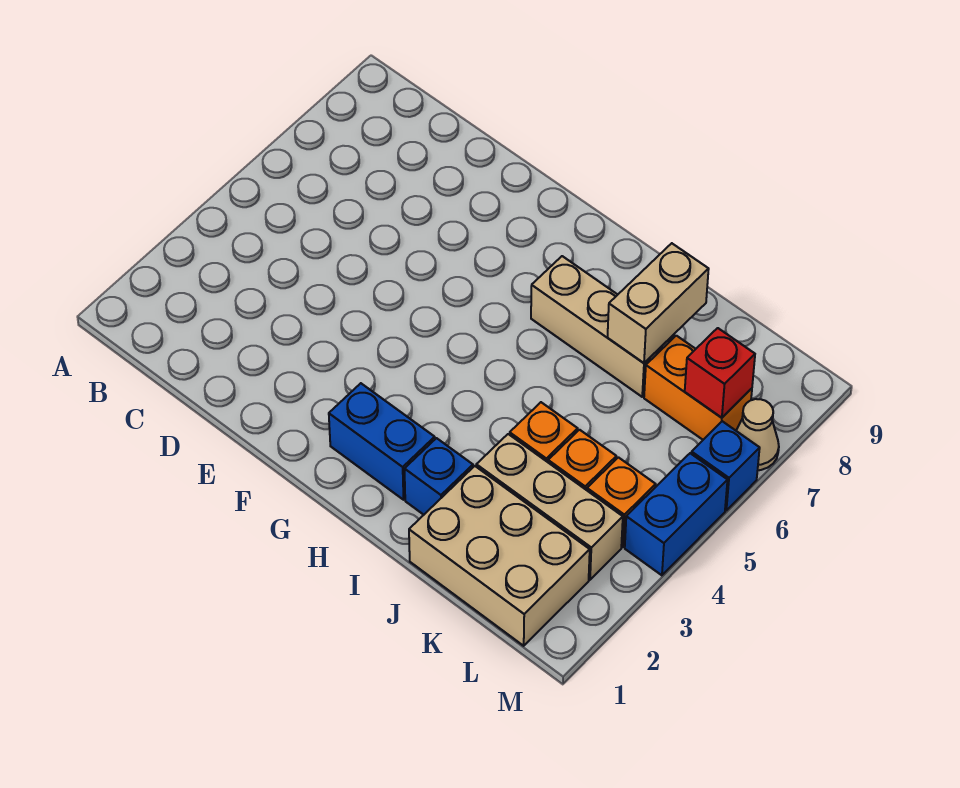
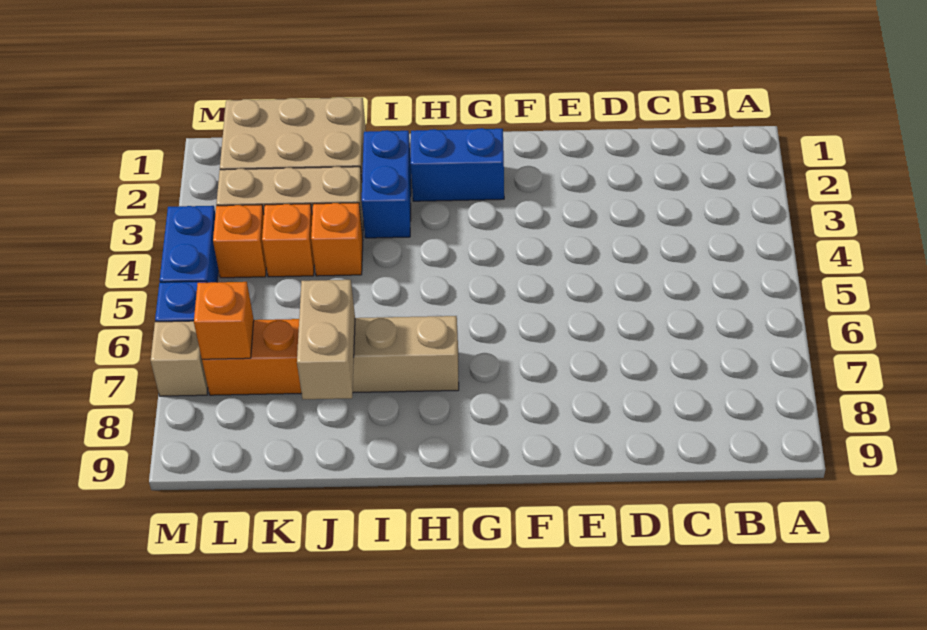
blue 1x1 brick [405,438,473,515] -> blue 1x2 brick [362,130,411,238]
red 1x1 brick [685,328,755,418] -> orange 1x1 brick [194,282,254,359]
tan 1x1 cone [736,399,779,470] -> tan 1x1 brick [151,321,208,396]

